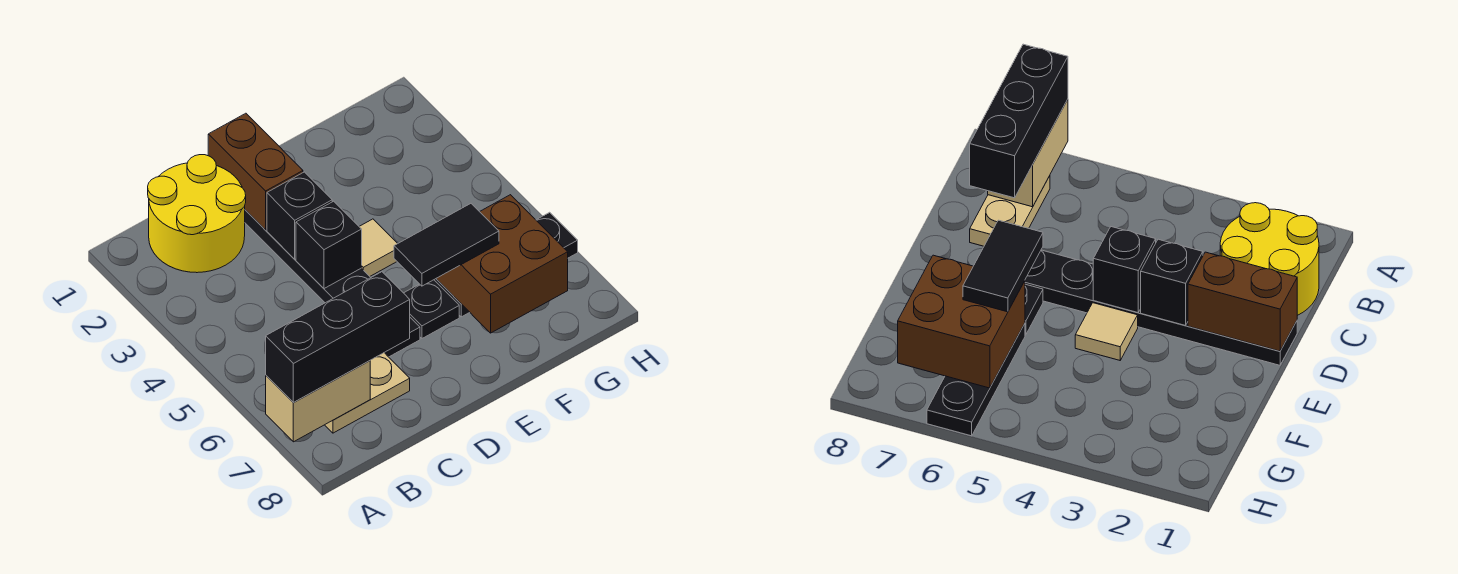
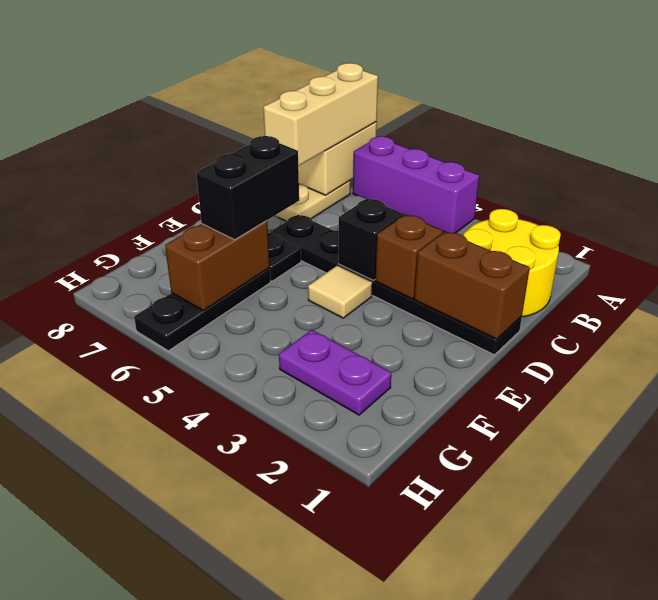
none -> purple 1x3 brick [353,136,479,233]
black 1x3 brick [266,272,410,403] -> tan 1x3 brick [263,63,378,166]
black 1x1 brick [267,172,332,259] -> brown 1x1 brick [375,215,443,299]
black 1x2 tile [394,204,499,286] -> black 1x2 brick [196,136,299,240]
brown 2x2 brick [436,195,568,333] -> brown 1x2 brick [165,221,270,311]
none -> purple 1x2 plate [279,330,391,415]

